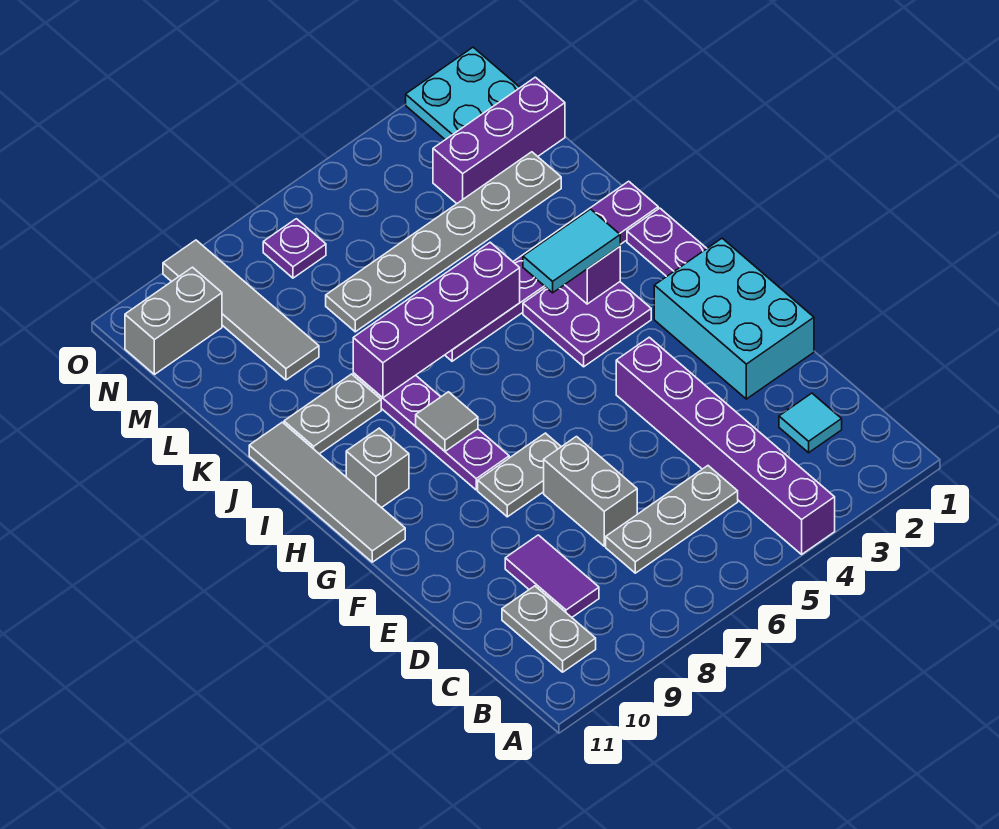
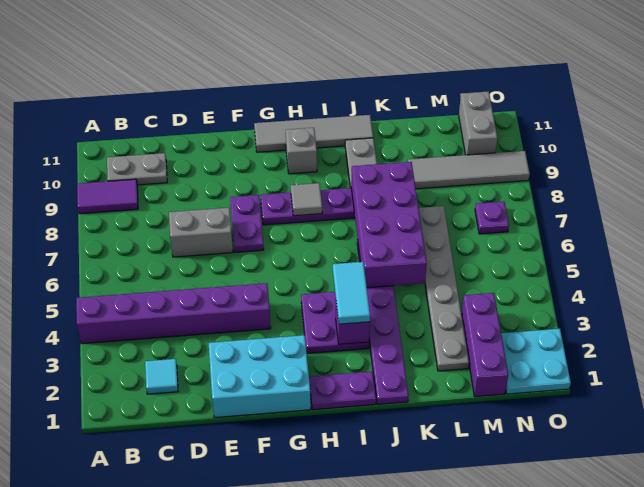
grey 1x3 plate [606,466,738,573] -> none
purple 1x2 tile [505,535,599,617] -> purple 1x2 tile moved to [77,179,138,214]
grey 1x2 plate [478,433,561,517] -> purple 1x2 plate [230,195,264,252]
purple 1x4 brick [353,242,520,398] -> purple 2x4 brick [351,162,427,288]

